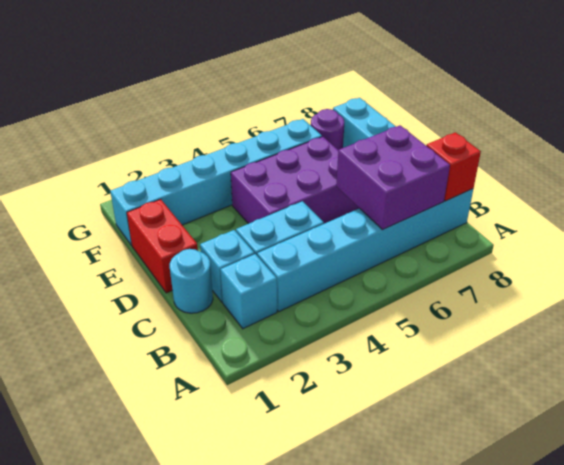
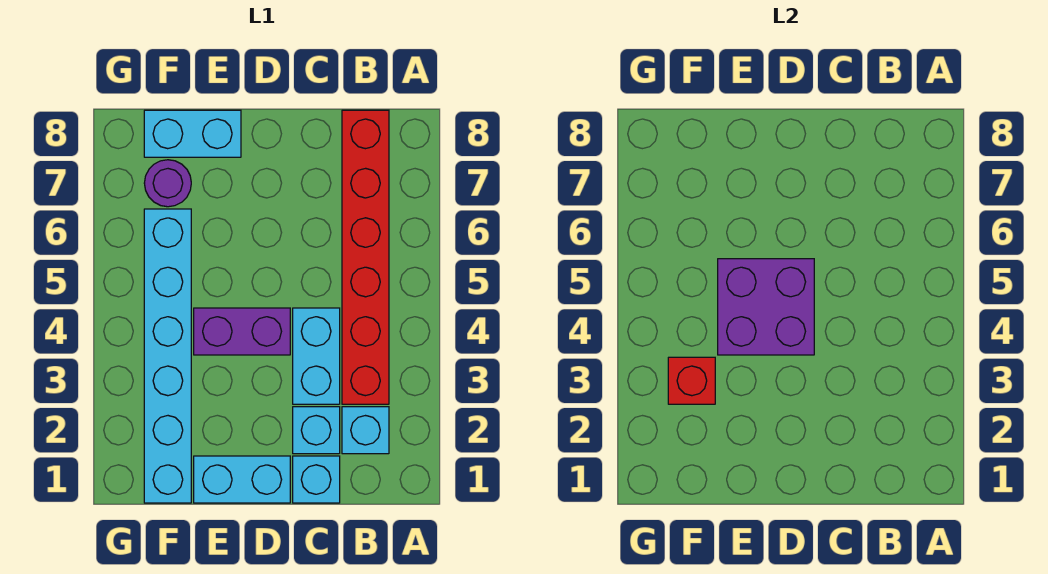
cyan 1x6 brick [257,189,473,311] -> red 1x6 brick [342,110,389,404]
purple 2x2 brick [336,125,450,230] -> purple 2x2 brick moved to [718,259,814,355]
red 1x1 brick [426,132,481,201] -> red 1x1 brick moved to [668,357,715,404]
cyan 1x1 round brick [170,249,213,313] -> cyan 1x1 brick [293,456,340,503]
red 1x2 brick [127,199,198,293] -> cyan 1x2 brick [194,456,290,503]
purple 2x3 brick [231,137,359,224] -> purple 1x2 brick [194,308,290,355]

